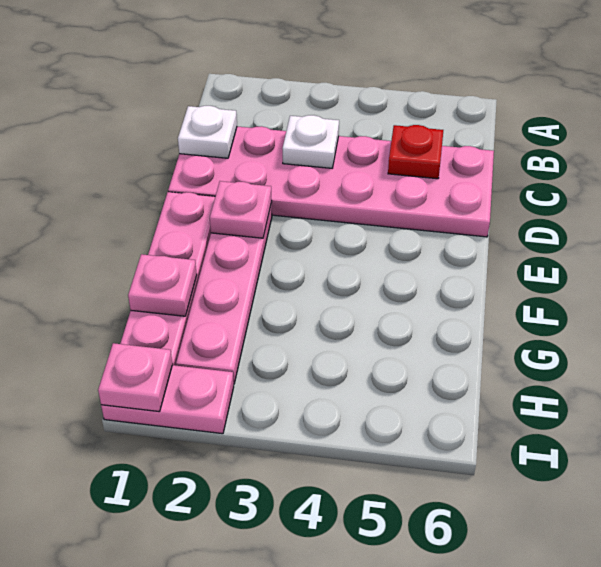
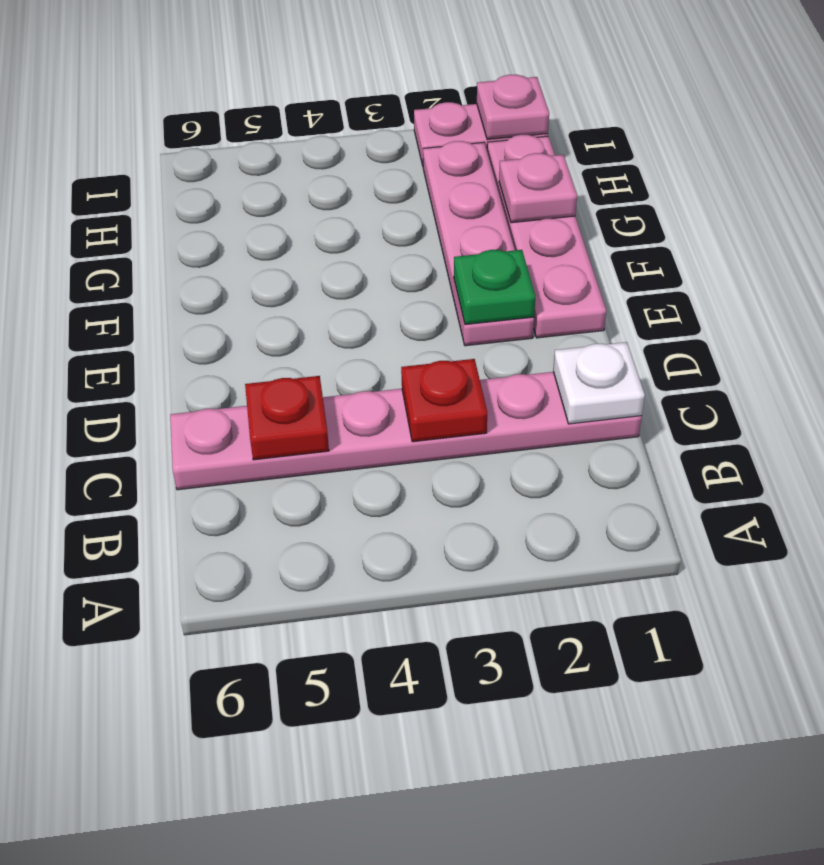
pink 2x6 plate [168,126,494,237] -> pink 1x6 plate [170,372,642,490]
white 1x1 plate [282,115,339,168] -> red 1x1 plate [401,359,487,442]
pink 1x1 plate [210,181,272,238] -> green 1x1 plate [454,250,535,325]

